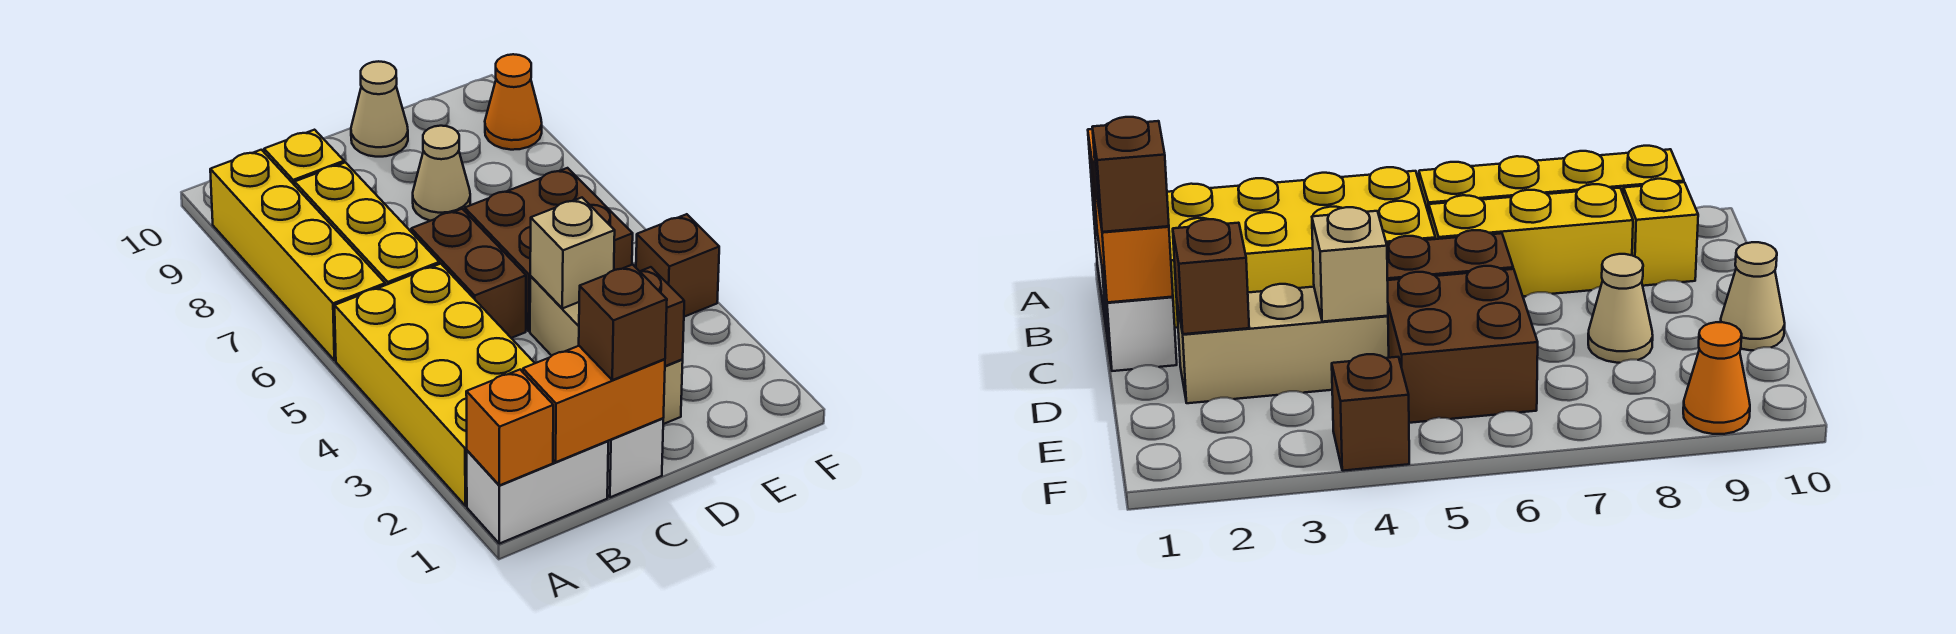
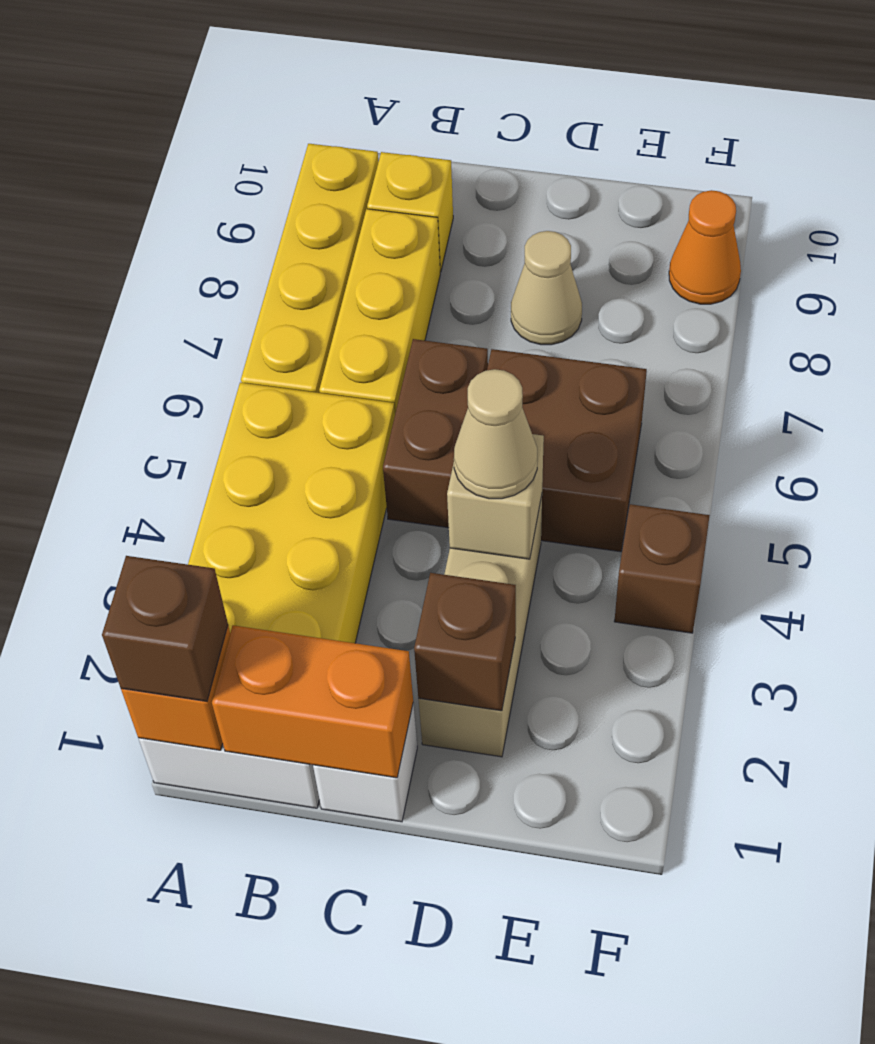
brown 1x1 brick [579,265,667,380] -> brown 1x1 brick moved to [102,556,228,701]
tan 1x1 cone [351,61,408,157] -> tan 1x1 cone moved to [454,369,537,499]

